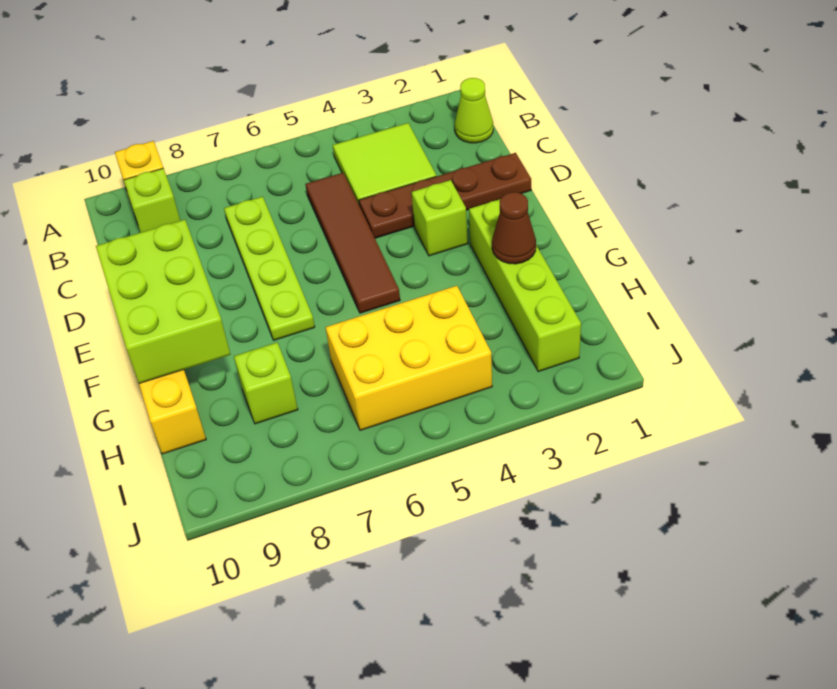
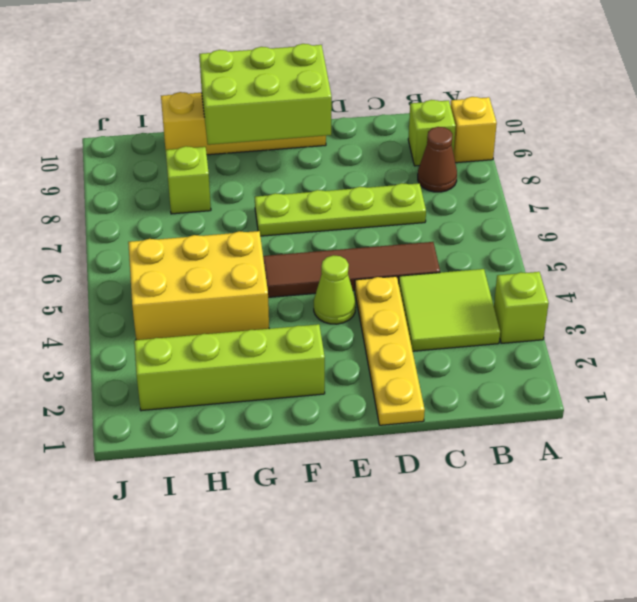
lime 1x1 cone [455,78,493,143] -> lime 1x1 cone moved to [314,255,356,324]
brown 1x4 plate [359,153,531,238] -> yellow 1x4 plate [355,276,425,425]
lime 1x1 brick [412,180,468,256] -> lime 1x1 brick moved to [494,272,549,343]
brown 1x1 cone [492,192,536,264] -> brown 1x1 cone moved to [418,127,457,192]
yellow 2x3 brick [325,286,492,430] -> yellow 2x3 brick turned to [128,231,269,340]

